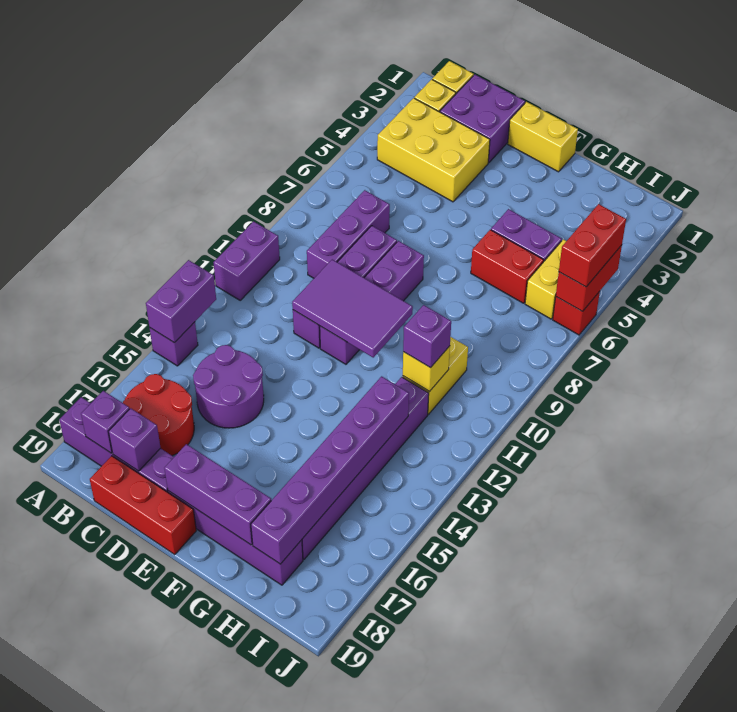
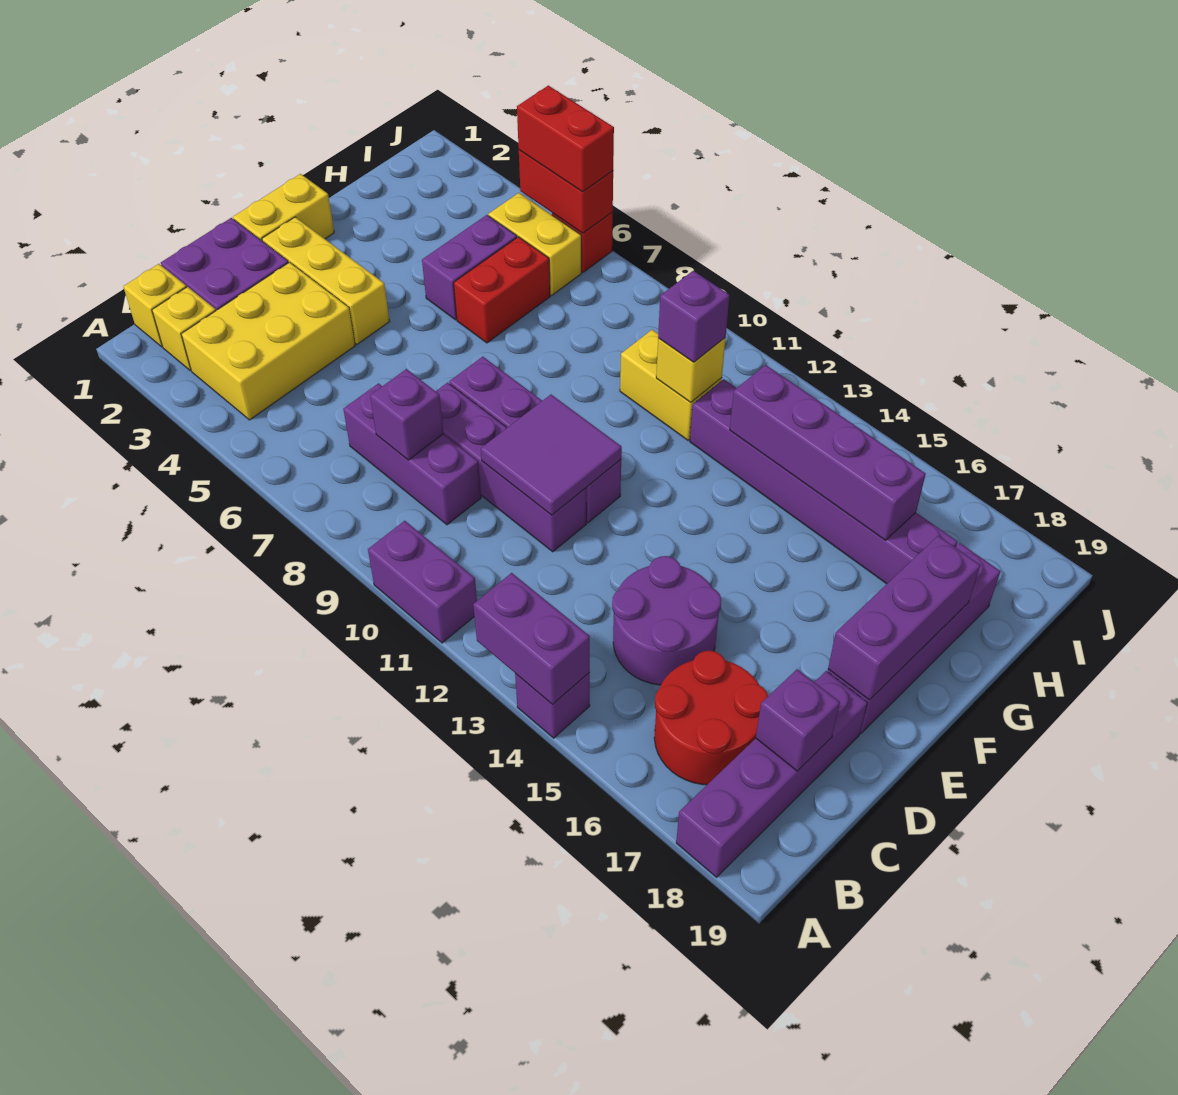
purple 1x1 brick [81,391,130,453] -> purple 1x1 brick moved to [370,369,444,460]
red 1x3 brick [90,456,196,554] -> none
purple 2x3 tile [292,259,413,357] -> purple 2x2 tile [481,395,622,515]
none -> yellow 1x3 brick [262,217,390,344]
purple 1x6 brick [251,376,409,564] -> purple 1x4 brick [730,365,926,540]

